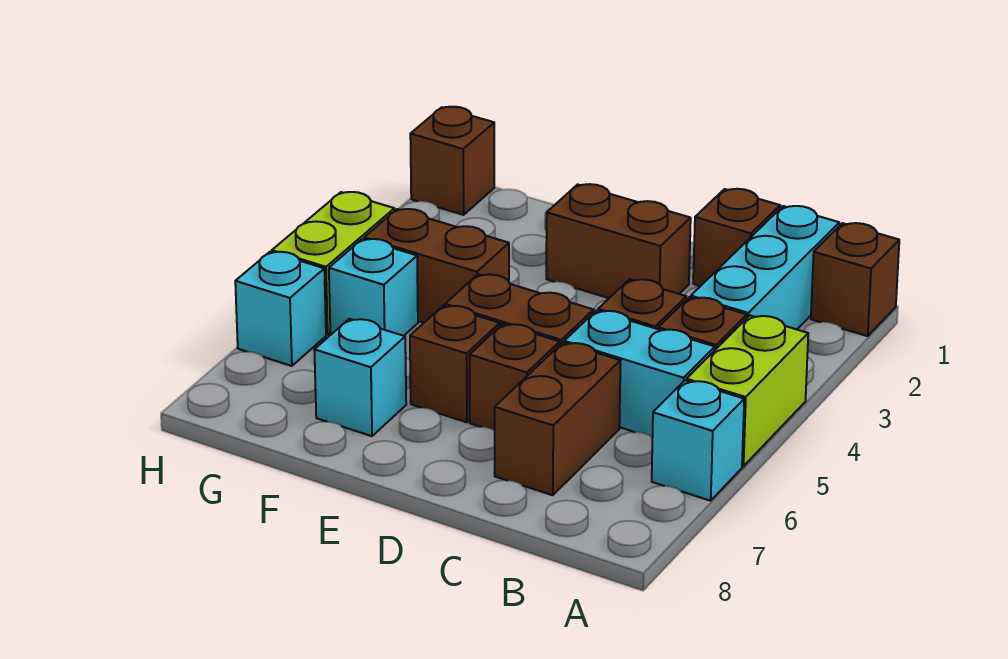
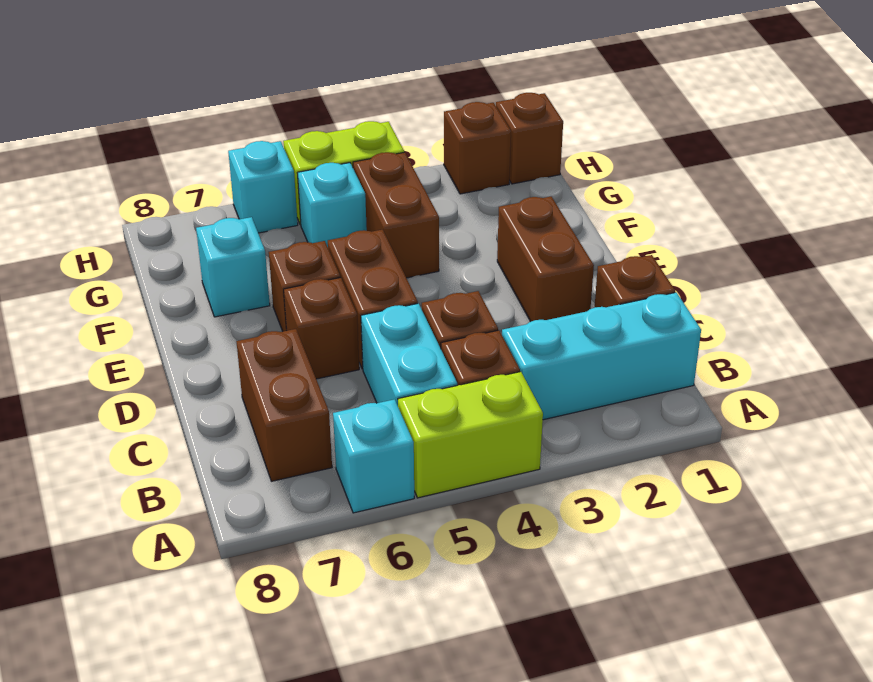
brown 1x1 brick [811,223,899,336] -> brown 1x1 brick moved to [444,102,511,194]
brown 1x2 brick [495,343,620,495] -> brown 1x2 brick turned to [236,329,332,481]

